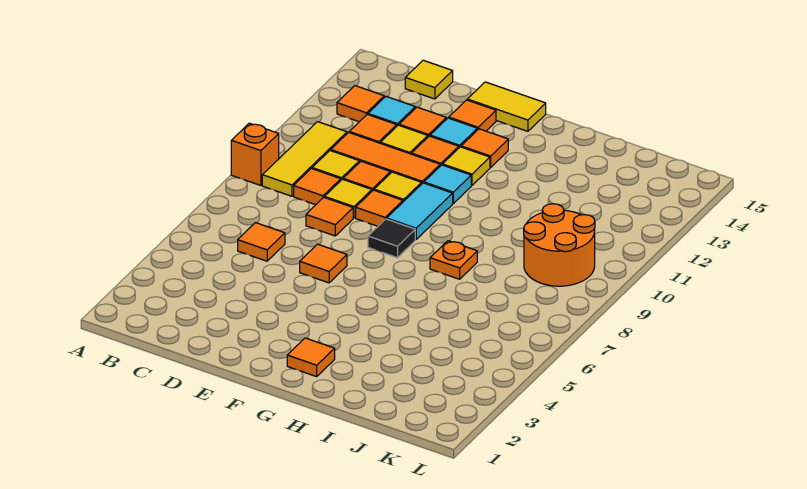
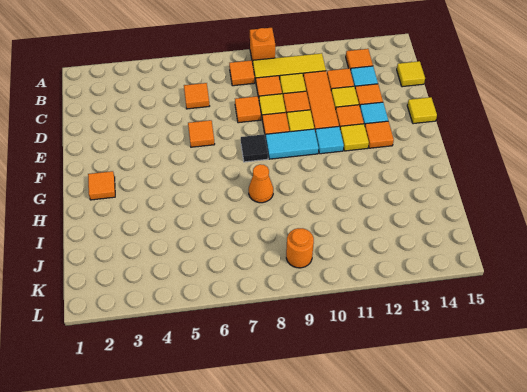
orange 1x1 tile [449,100,496,131] -> orange 1x1 tile moved to [229,60,255,86]
yellow 1x2 tile [467,82,546,131] -> yellow 1x1 tile [407,97,437,124]
orange 1x1 plate [430,241,477,279] -> orange 1x1 cone [249,164,273,203]
orange 2x2 round brick [524,204,595,286] -> orange 1x1 round brick [286,228,314,268]

